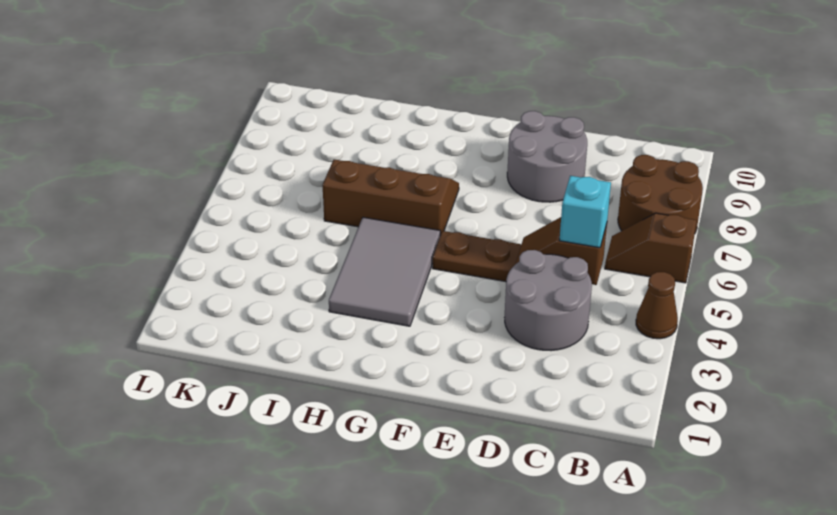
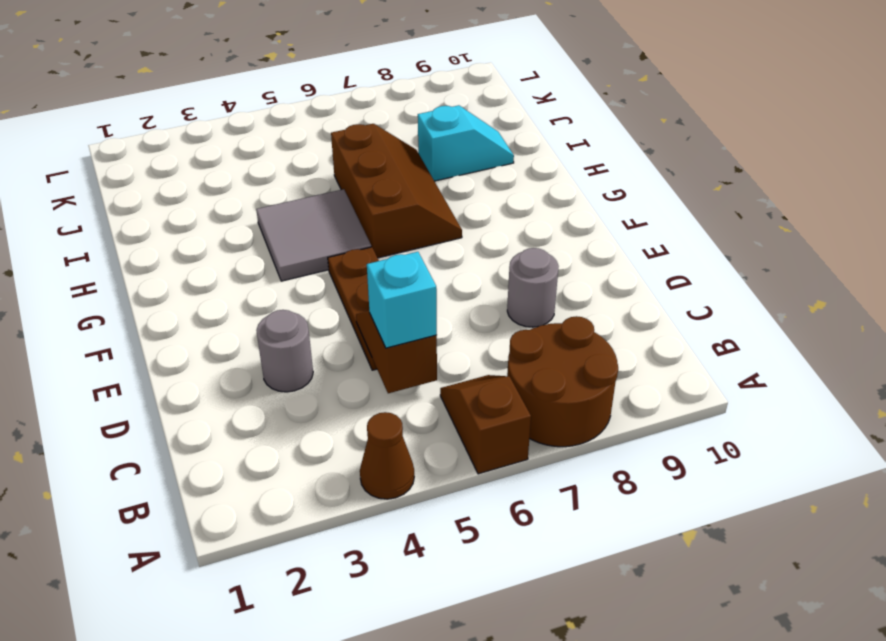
grey 2x2 round brick [505,250,592,351] -> grey 1x1 round brick [256,310,313,392]
grey 2x2 round brick [507,111,587,202] -> grey 1x1 round brick [507,248,559,327]
grey 2x3 tile [329,217,440,326] -> grey 2x2 tile [256,189,371,281]
none -> cyan 1x2 slope [418,105,514,181]

